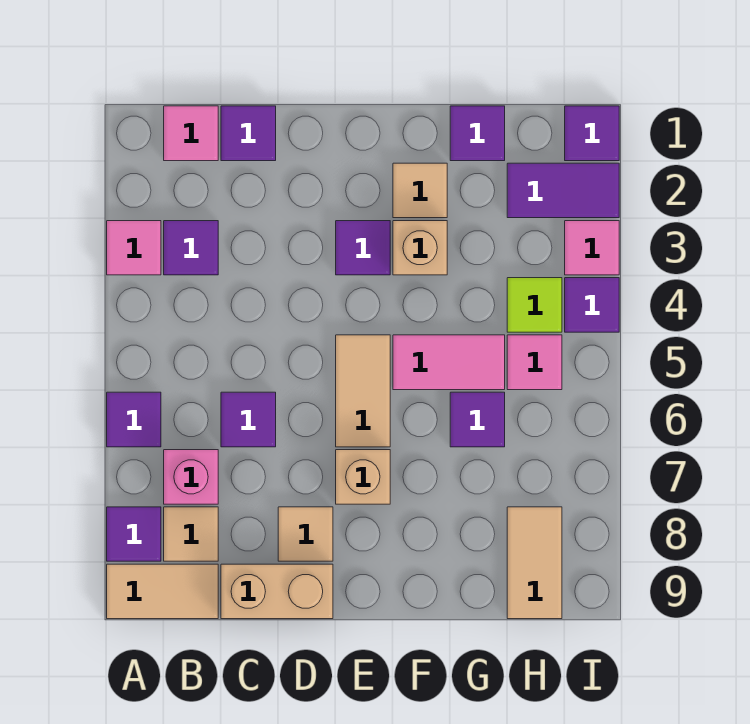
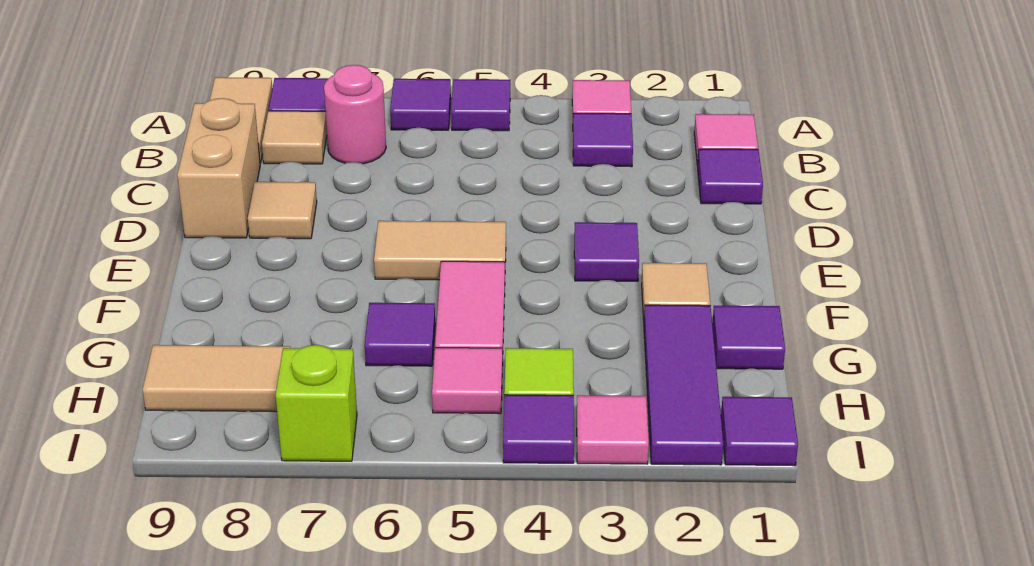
pink 1x1 brick [164,450,218,504] -> pink 1x1 round brick [324,65,386,164]
purple 1x1 tile [221,392,276,447] -> purple 1x1 tile moved to [451,79,510,131]
tan 1x1 brick [336,450,390,504] -> none
tan 1x1 brick [393,221,447,275] -> none
purple 1x2 tile [507,163,619,218] -> purple 1x3 tile [644,305,723,465]
none -> lime 1x1 brick [276,345,357,461]

